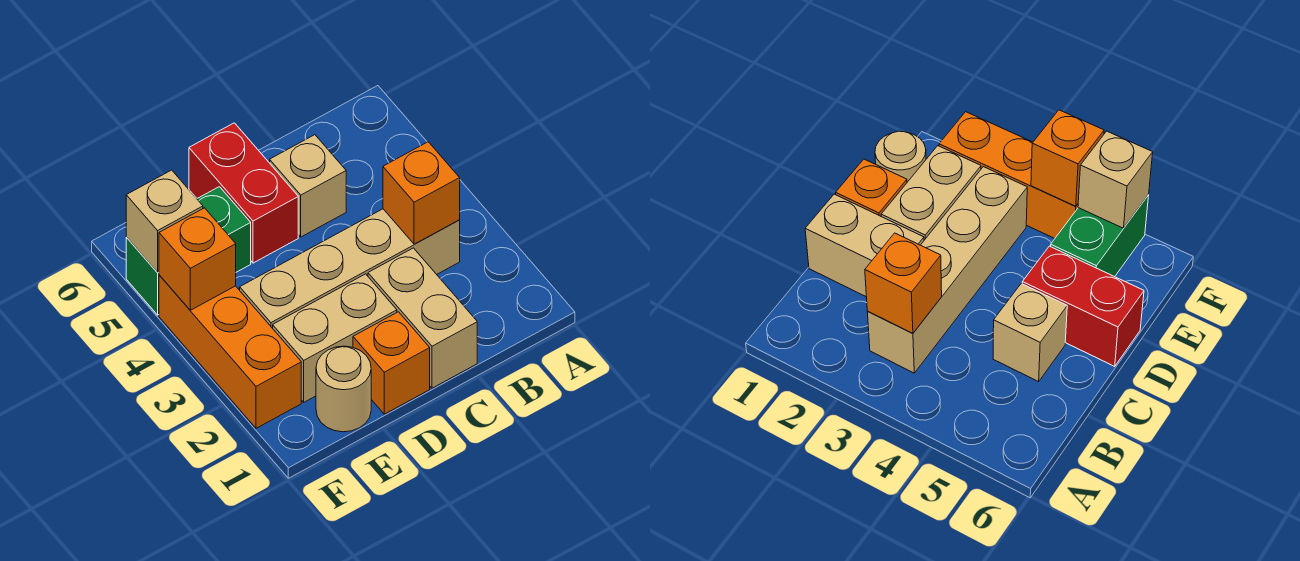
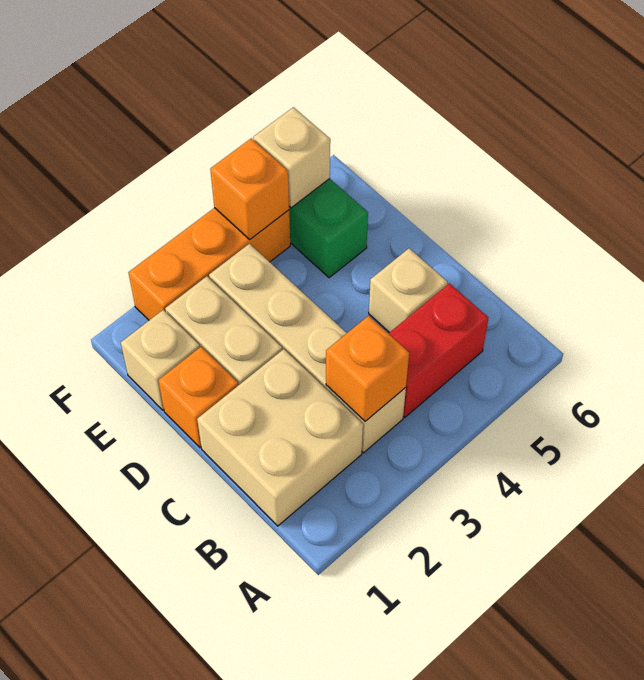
tan 1x2 brick [368,248,477,388] -> tan 2x2 brick [197,349,363,526]
red 1x2 brick [189,123,298,263] -> red 1x2 brick moved to [388,283,489,417]
tan 1x1 round brick [316,346,371,432] -> tan 1x1 brick [121,310,200,410]

